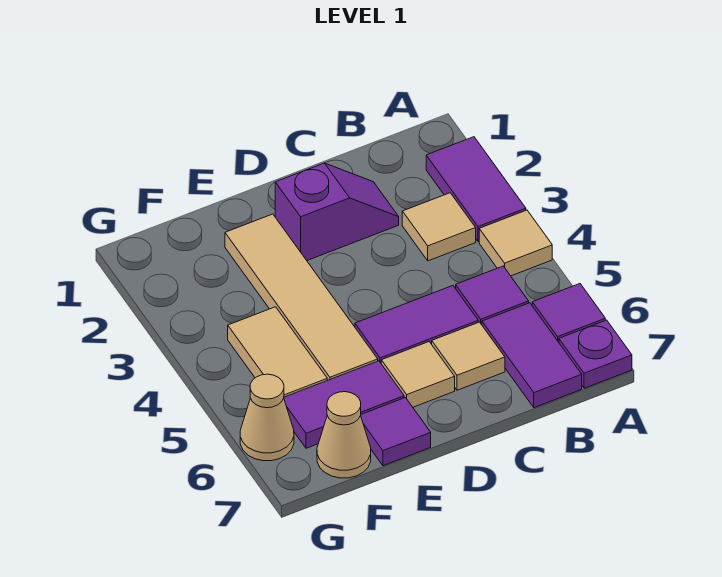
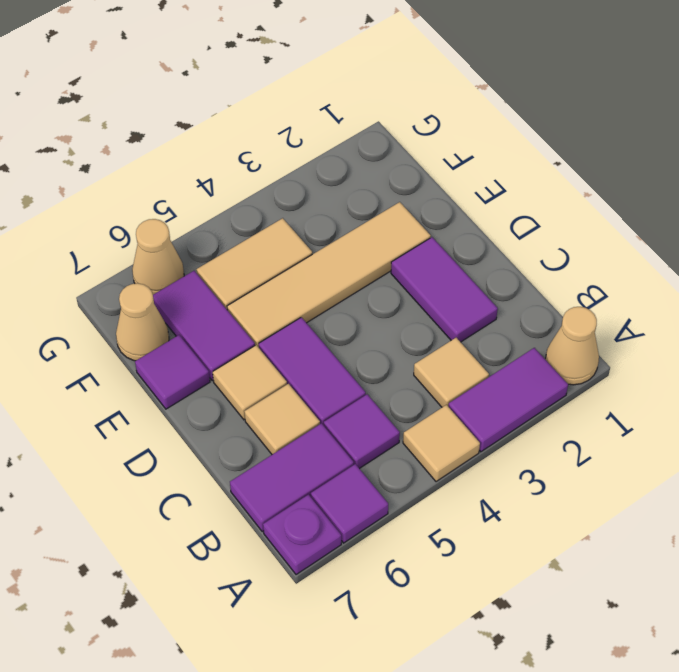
none -> tan 1x1 cone [546,307,599,385]
purple 1x2 slope [275,163,399,260] -> purple 1x2 tile [391,237,498,342]

